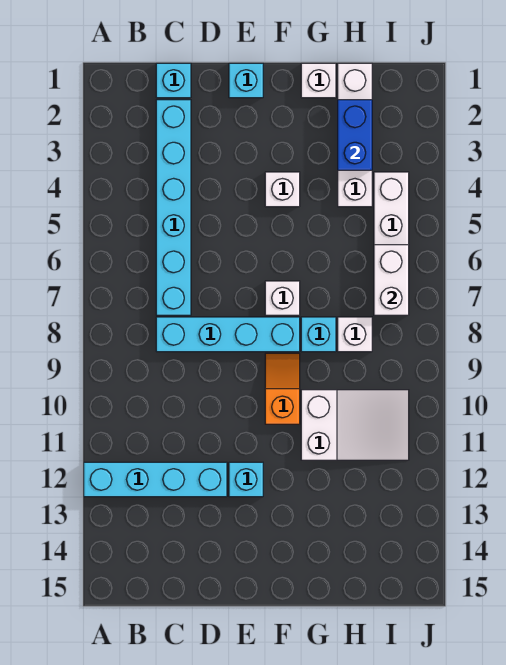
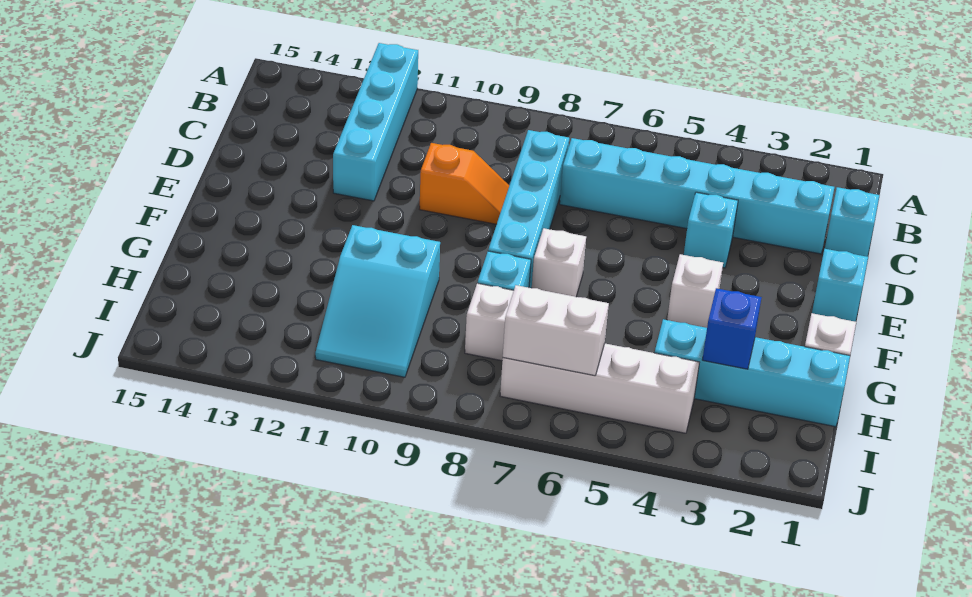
cyan 1x1 brick [229,462,263,497] -> cyan 1x1 brick moved to [684,192,738,268]
orange 1x2 slope [265,353,300,424] -> orange 1x2 slope moved to [420,143,509,224]
white 2x3 slope [301,390,409,460] -> cyan 2x3 slope [315,225,440,377]
white 1x4 brick [338,63,372,207] -> cyan 1x4 brick [655,319,850,427]
blue 1x2 brick [338,100,372,170] -> blue 1x1 brick [702,288,762,369]

